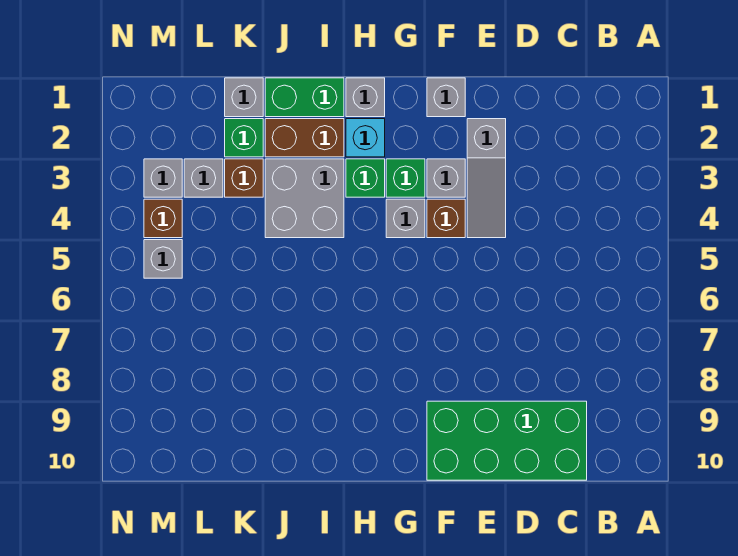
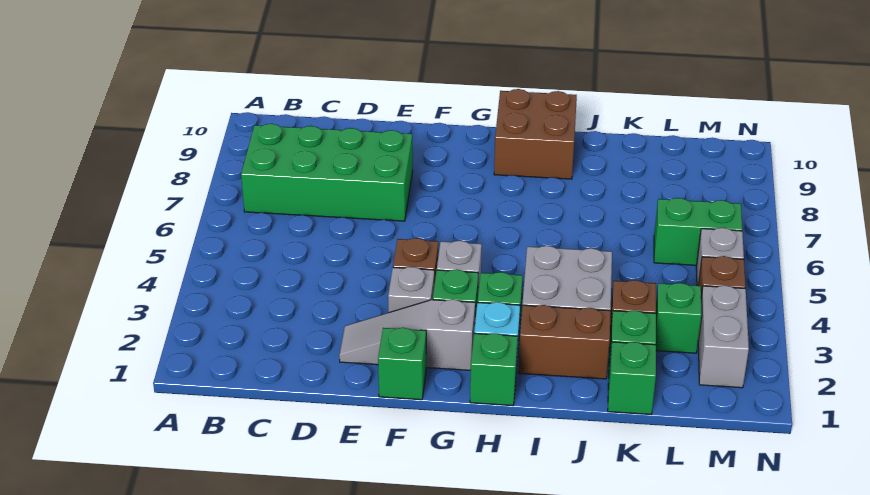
green 2x4 brick [427,401,587,480] -> green 2x4 brick moved to [241,124,413,221]
grey 1x3 slope [467,119,506,238] -> grey 1x3 slope turned to [339,299,475,370]
grey 1x1 brick [427,78,465,117] -> green 1x1 brick [378,328,426,400]
grey 1x1 brick [346,78,385,117] -> green 1x1 brick [470,333,518,406]
none -> brown 2x2 brick [494,89,577,179]
green 1x2 brick [265,78,344,117] -> green 1x2 brick moved to [654,198,742,265]
grey 1x1 brick [225,78,263,117] -> green 1x1 brick [608,342,656,414]
grey 1x1 brick [184,159,223,197] -> green 1x1 brick [656,283,701,353]
grey 1x1 brick [144,159,182,197] -> grey 1x2 brick [698,285,749,388]

